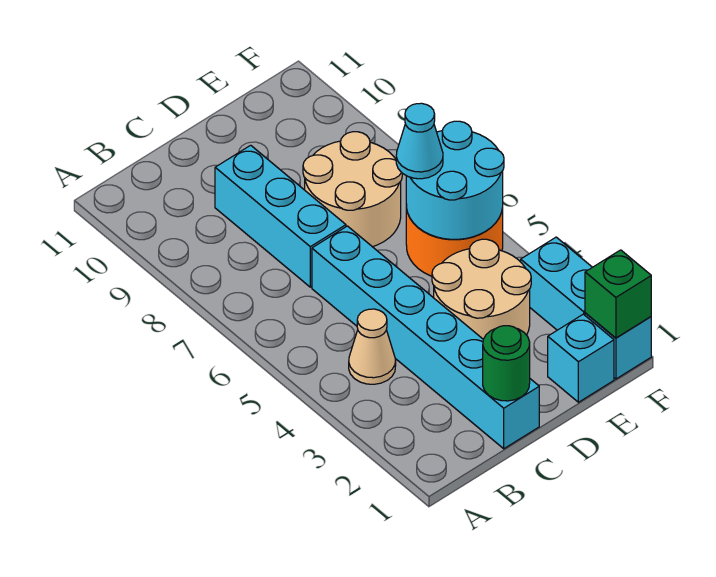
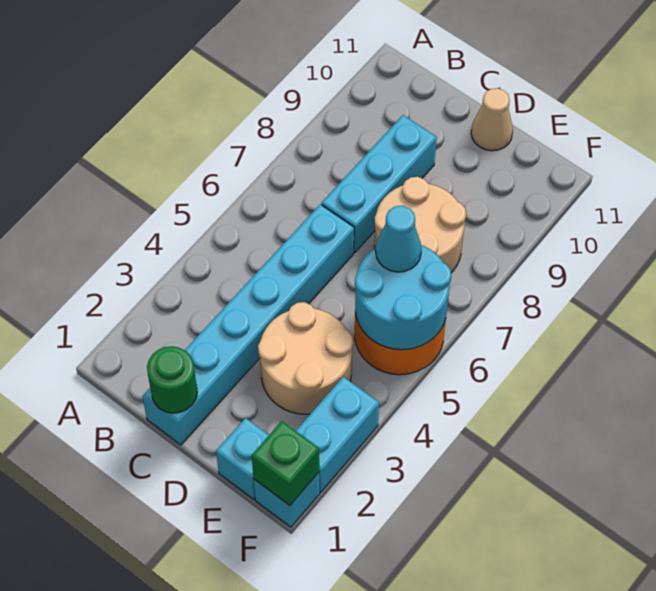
tan 1x1 cone [349,309,396,384] -> tan 1x1 cone moved to [471,88,513,151]

